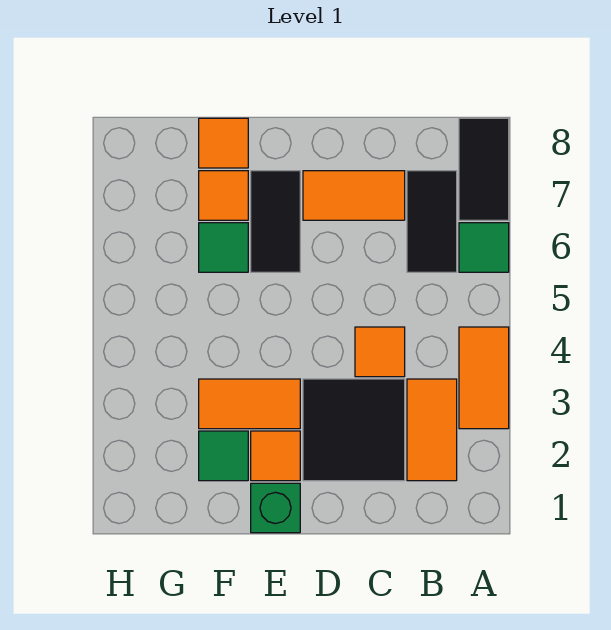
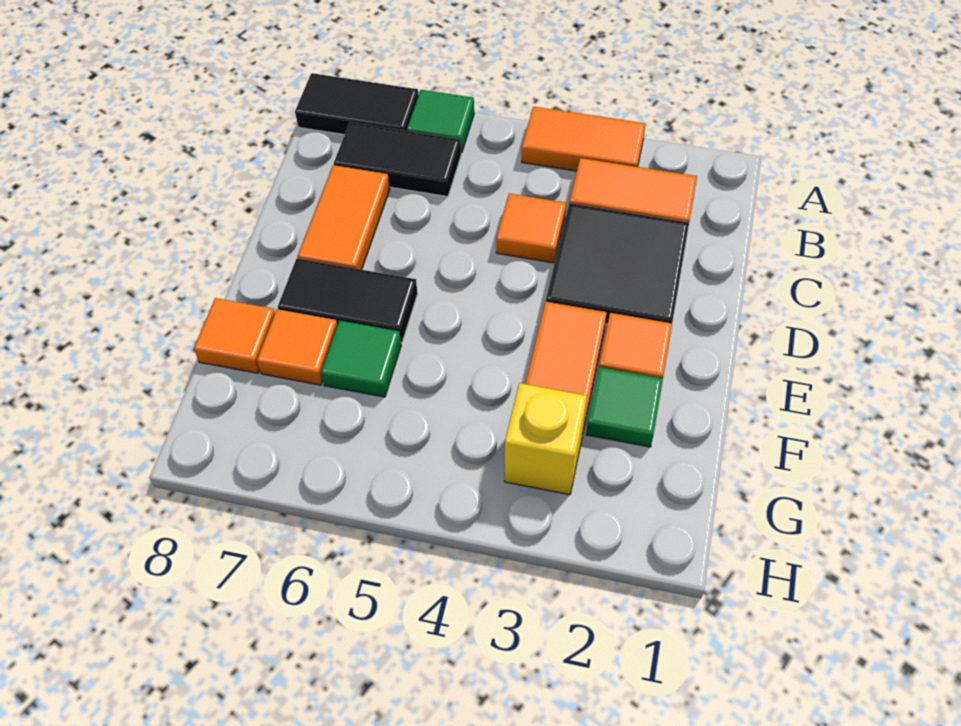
green 1x1 brick [251,483,300,533] -> none
none -> yellow 1x1 brick [505,383,587,495]

